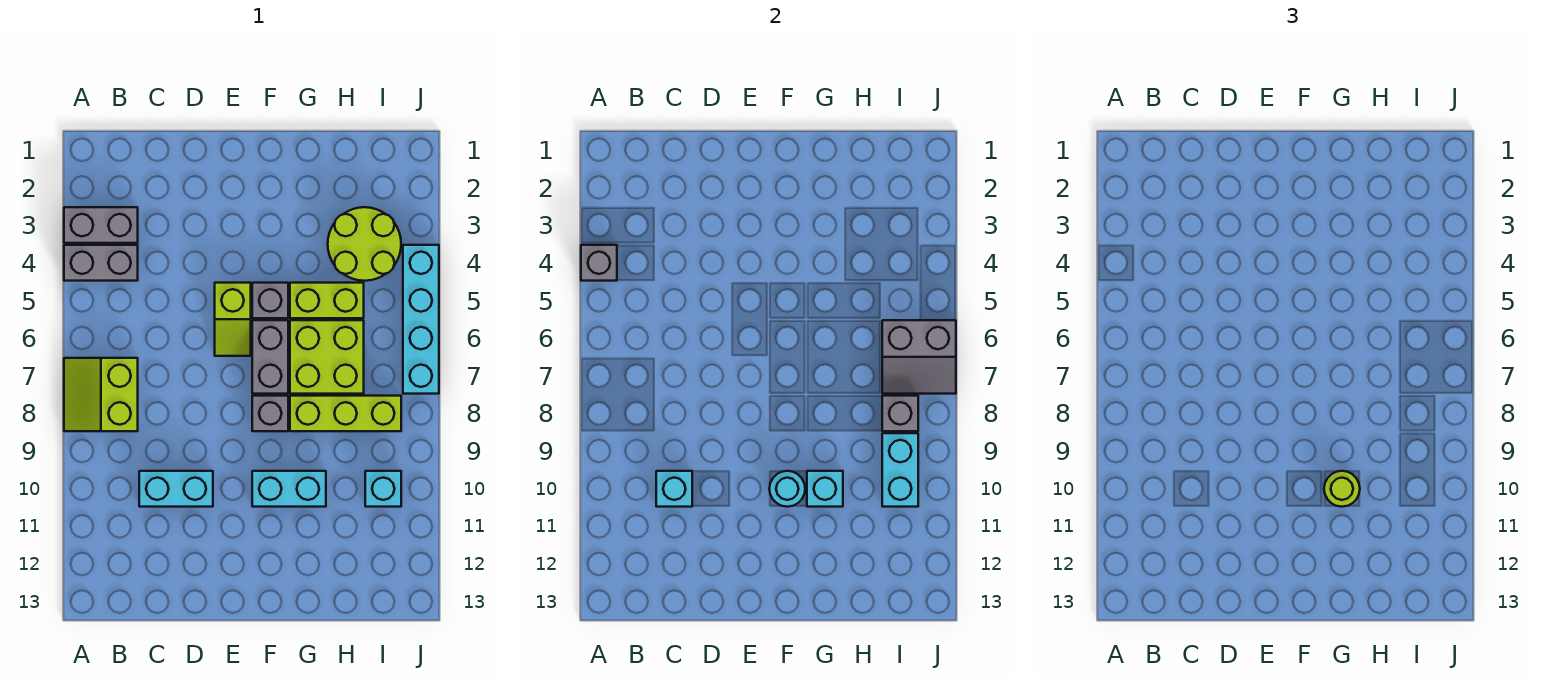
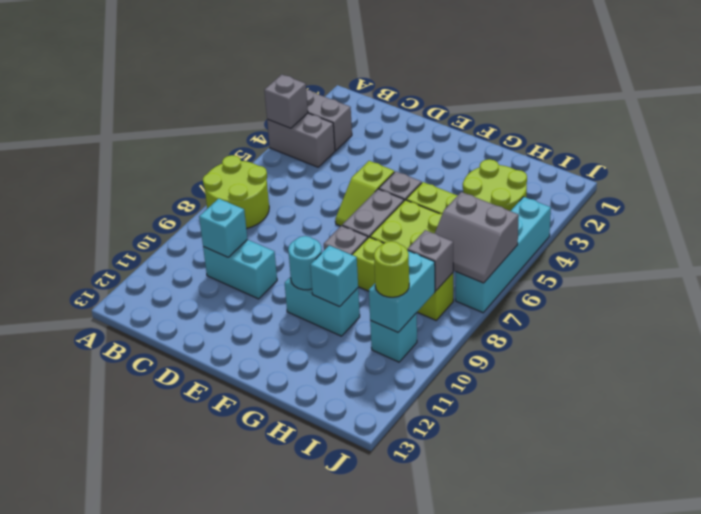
lime 2x2 slope [64,358,138,431] -> lime 2x2 round brick [203,155,269,229]
lime 1x1 round brick [1324,471,1360,507] -> lime 1x1 round brick moved to [374,241,409,297]

